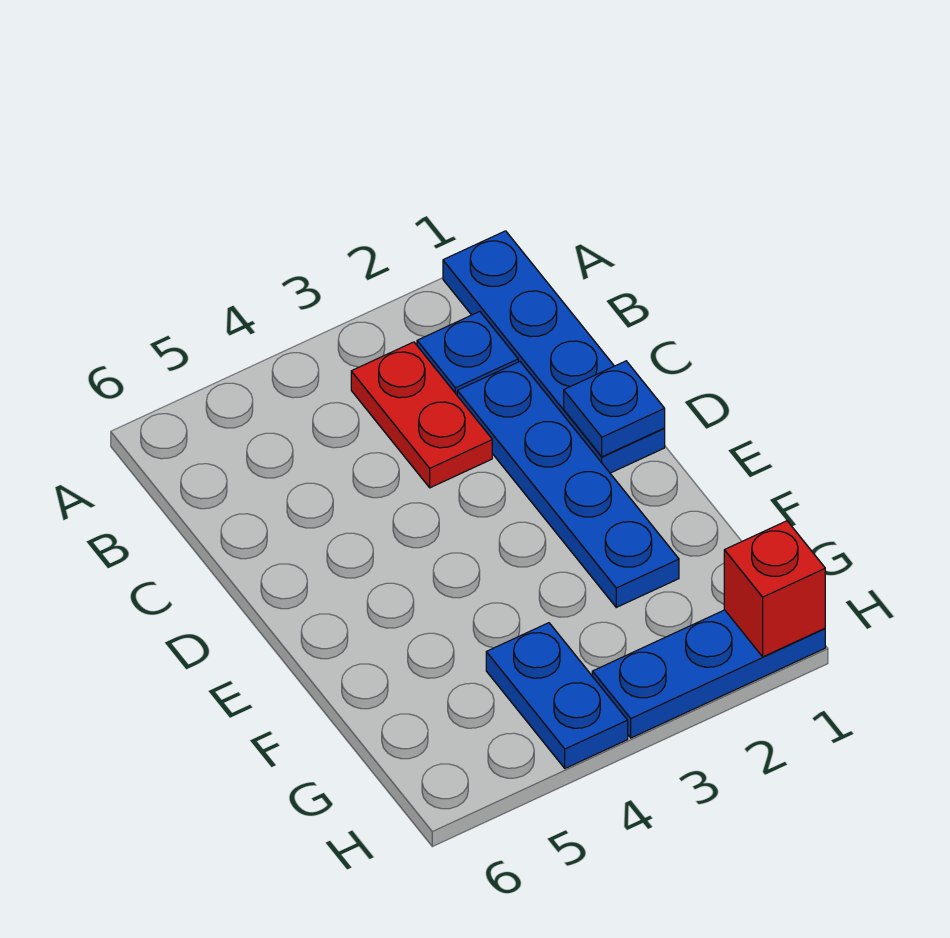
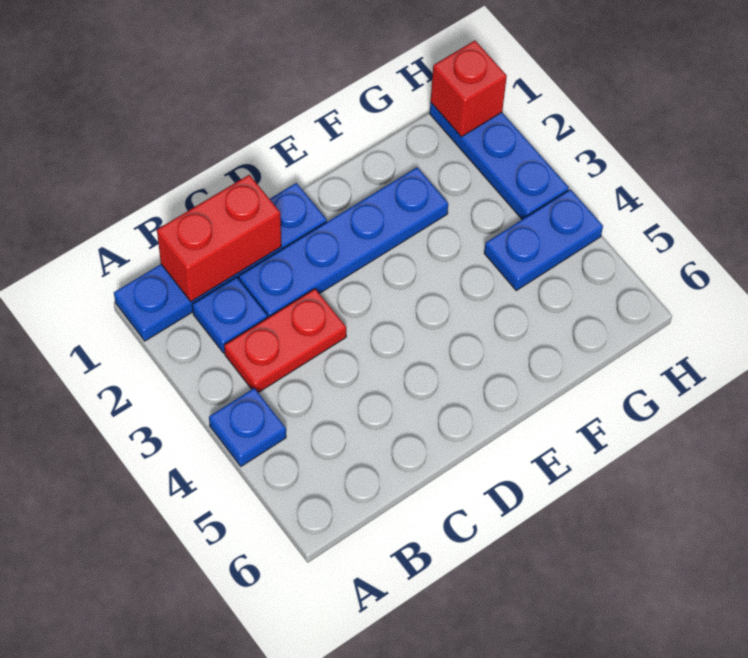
none -> red 1x2 brick [157,175,281,301]
blue 1x1 plate [564,361,665,457] -> blue 1x1 plate moved to [209,388,286,466]

